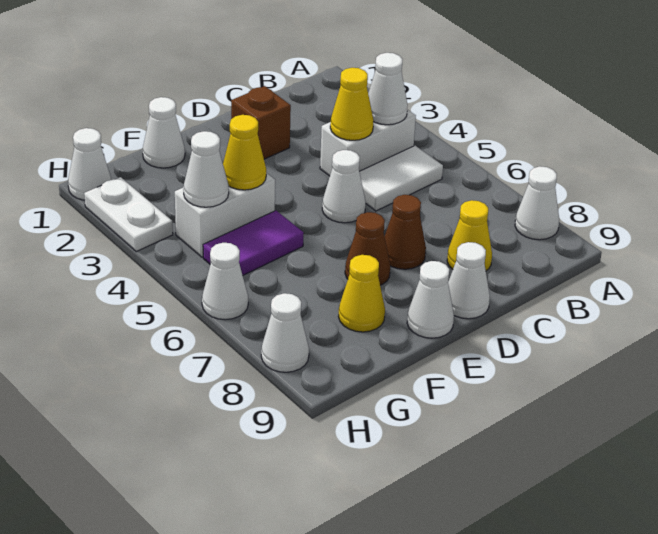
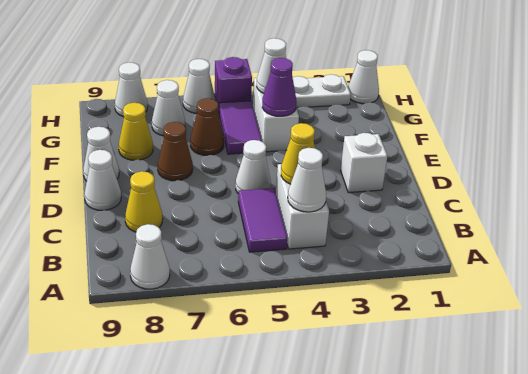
white 1x2 tile [359,146,443,211] -> purple 1x2 tile [238,188,287,252]
brown 1x1 brick [231,86,291,159] -> white 1x1 brick [341,133,387,193]
brown 1x1 cone [385,195,426,269] -> brown 1x1 cone moved to [190,98,224,155]
white 1x1 cone [143,97,185,168] -> white 1x1 cone moved to [152,80,185,136]
yellow 1x1 cone [223,115,266,190] -> purple 1x1 cone [262,58,297,116]
none -> purple 1x1 brick [215,57,252,112]

